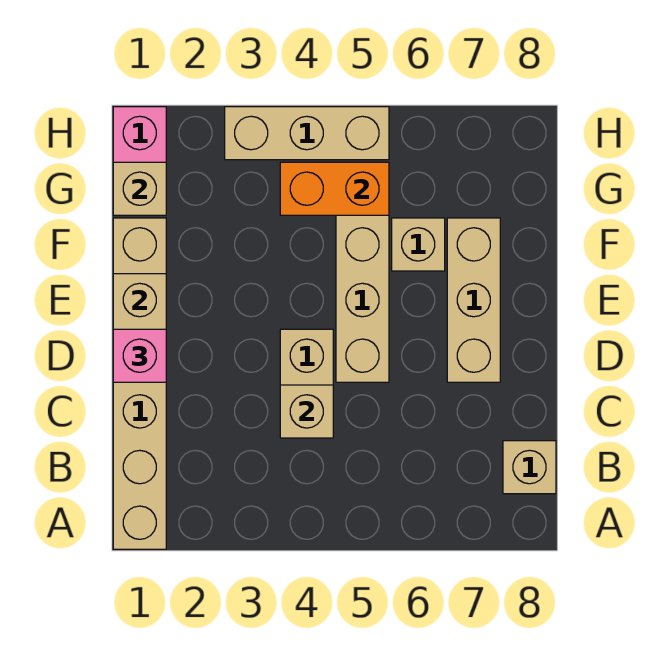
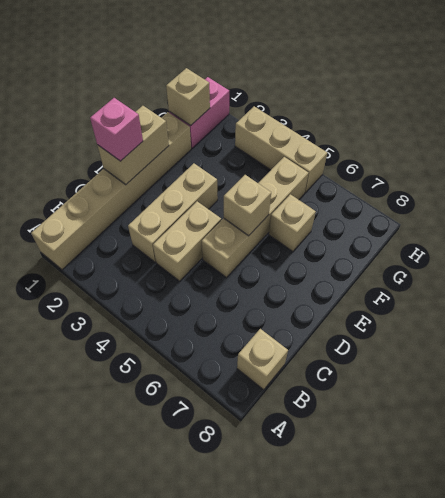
tan 1x1 brick [280,385,333,438] -> tan 1x1 brick moved to [224,175,271,236]
tan 1x3 brick [447,218,500,382] -> tan 1x3 brick moved to [128,163,218,262]
orange 1x2 brick [280,162,389,215] -> none

